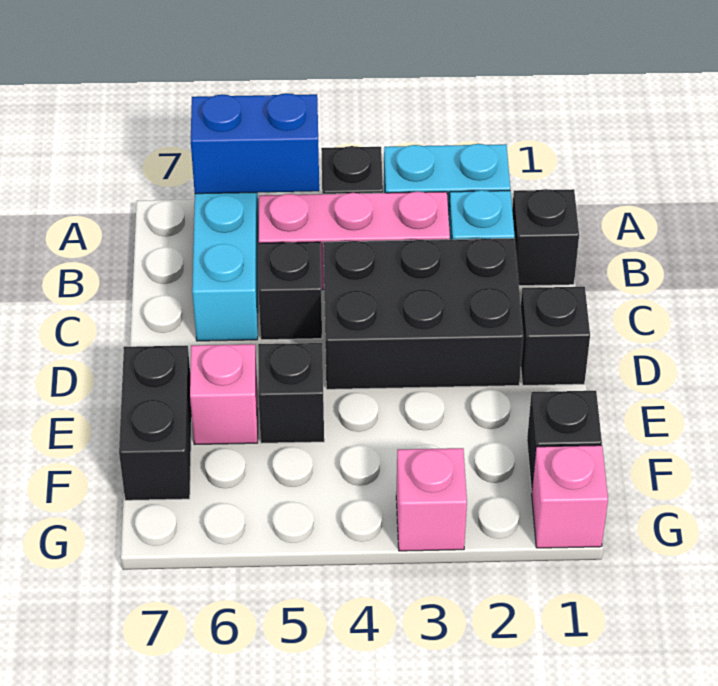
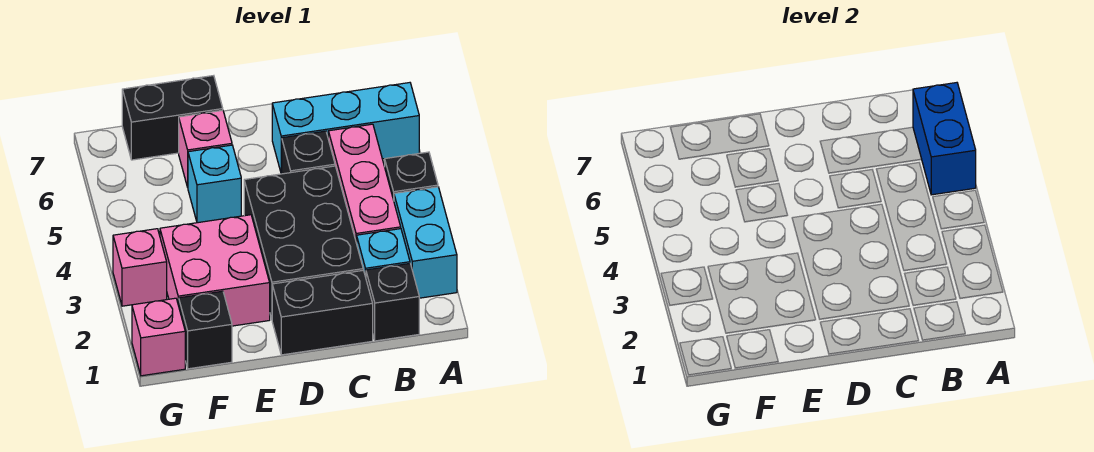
black 1x1 brick [521,287,590,385] -> black 1x2 brick [272,270,373,355]
none -> pink 2x2 brick [160,215,270,326]
black 1x1 brick [258,343,324,443] -> cyan 1x1 brick [188,145,241,223]

